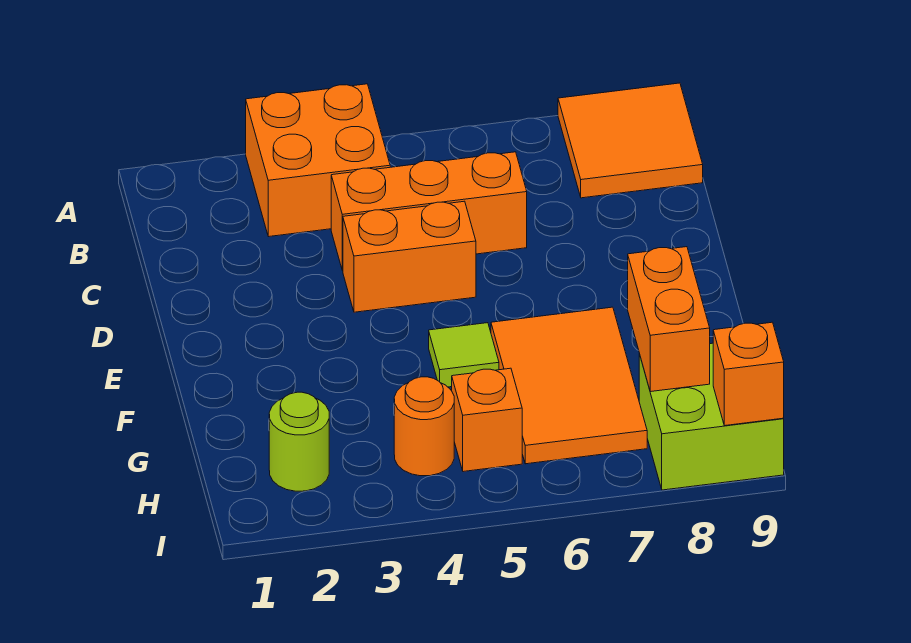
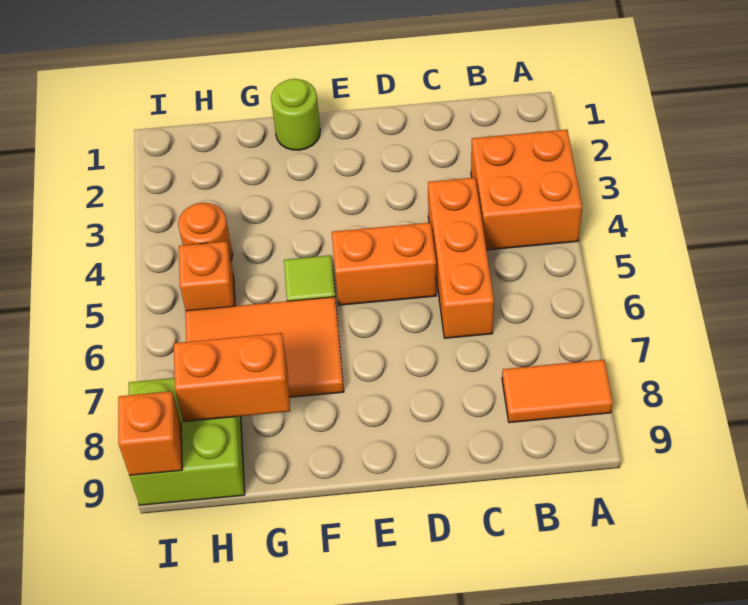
orange 2x2 tile [558,83,703,198] -> orange 1x2 tile [502,360,613,423]
orange 1x2 brick [343,201,476,312] -> orange 1x2 brick turned to [332,223,436,305]
lime 1x1 round brick [269,392,329,491] -> lime 1x1 round brick moved to [271,79,320,150]

